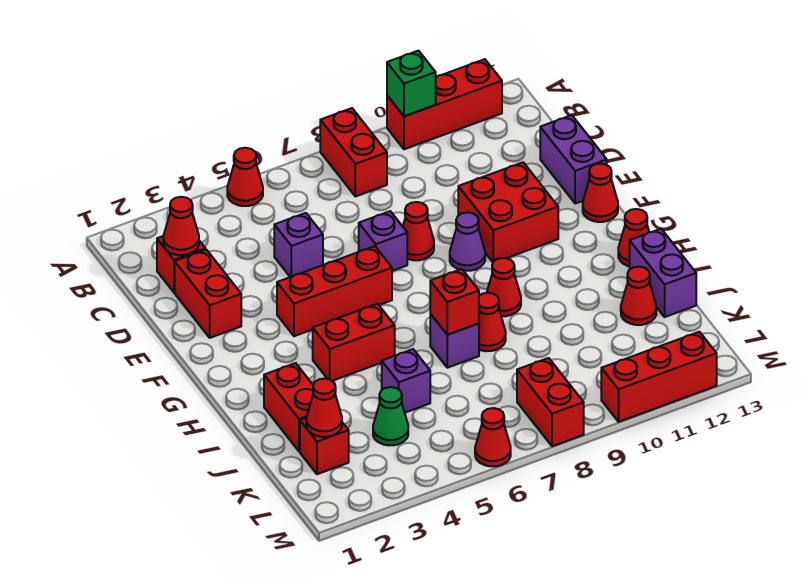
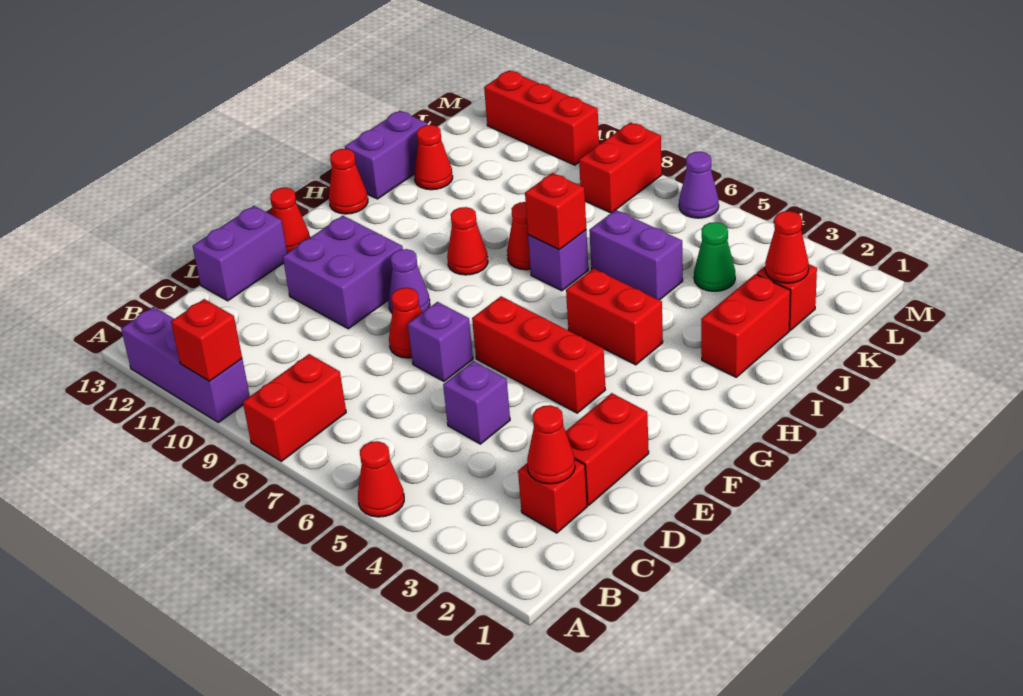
red 1x3 brick [387,59,502,149] -> purple 1x3 brick [121,307,250,422]
green 1x1 brick [387,51,436,116] -> red 1x1 brick [171,299,242,381]
red 2x2 brick [458,162,558,262] -> purple 2x2 brick [283,216,403,329]
purple 1x1 brick [382,349,430,413] -> purple 1x2 brick [589,210,683,300]
red 1x1 cone [475,408,511,466] -> purple 1x1 cone [679,152,719,218]

